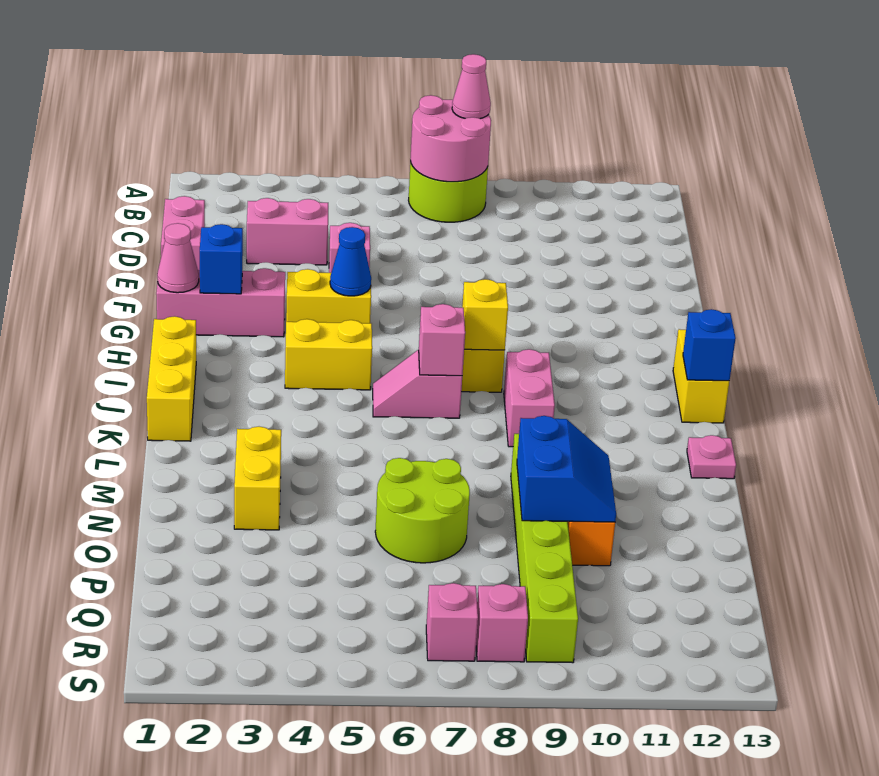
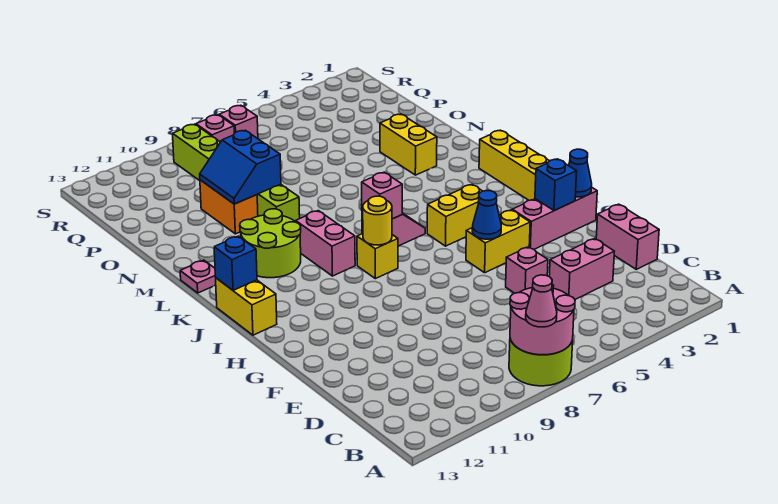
pink 1x1 cone [157,223,199,293] -> blue 1x1 cone [569,149,592,197]
yellow 1x1 brick [462,279,508,350] -> yellow 1x1 round brick [363,196,392,245]
lime 2x2 round brick [375,458,470,563] -> lime 2x2 round brick moved to [240,209,301,278]

